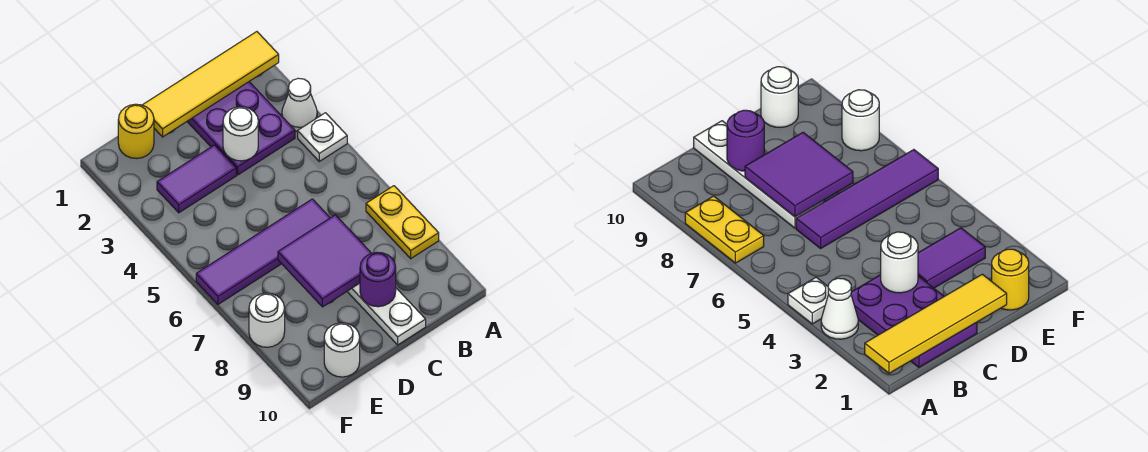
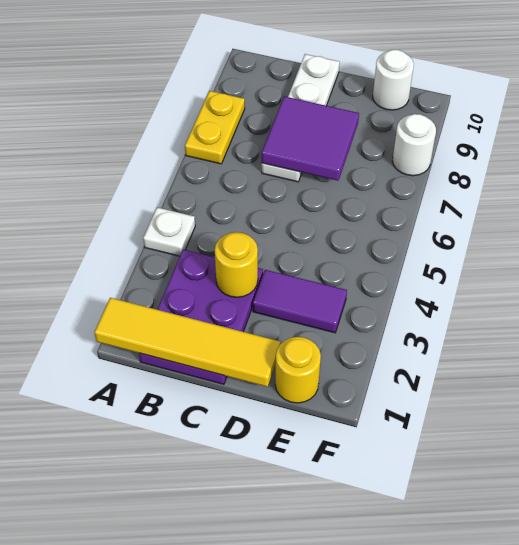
white 1x1 cone [282,78,317,131] -> none
white 1x1 round brick [223,107,258,161] -> yellow 1x1 round brick [215,232,258,297]
purple 1x4 tile [196,199,330,304] -> none
purple 1x1 round brick [360,252,396,307] -> none

